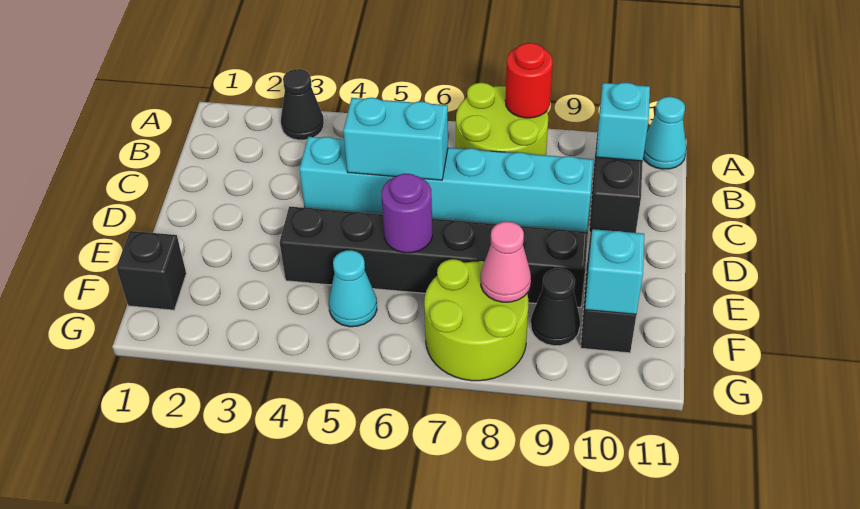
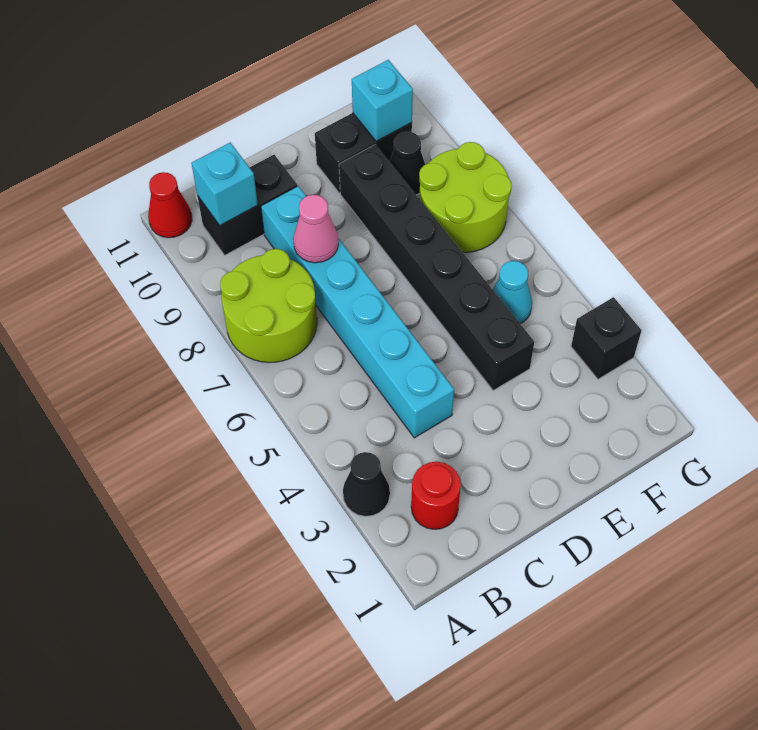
red 1x1 round brick [505,43,553,118] -> red 1x1 round brick moved to [411,462,461,529]
cyan 1x1 cone [643,97,686,169] -> red 1x1 cone [148,172,192,238]
cyan 1x2 brick [343,98,448,180] -> none
purple 1x1 round brick [382,174,433,253] -> none
black 1x1 brick [116,231,186,310] -> black 1x1 brick moved to [571,297,642,379]
pink 1x1 cone [481,222,531,302] -> pink 1x1 cone moved to [293,195,338,263]

